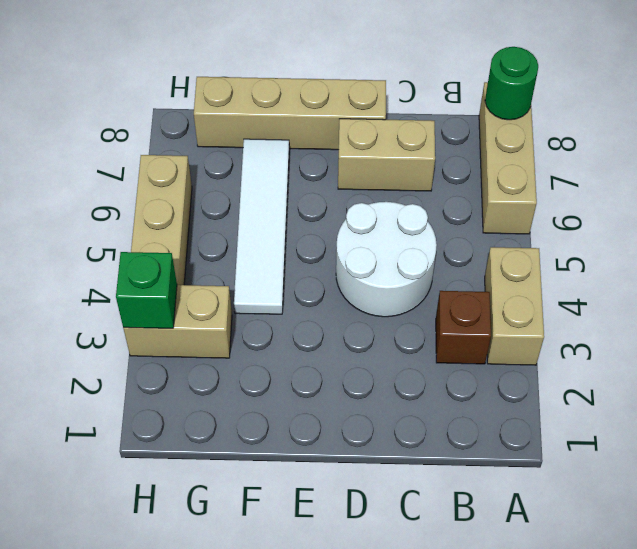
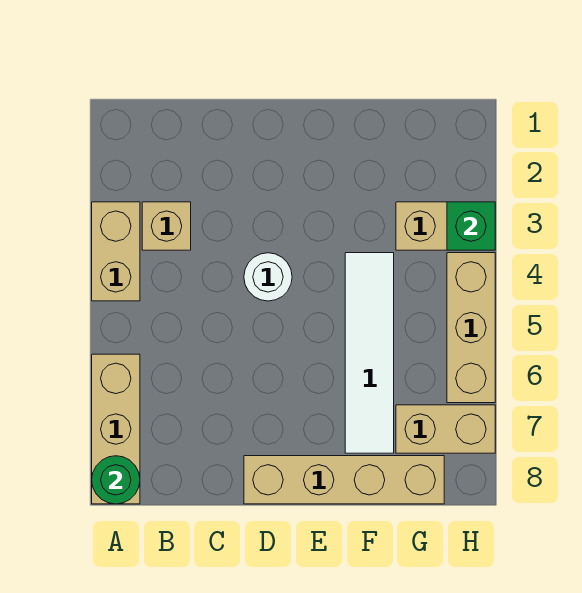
brown 1x1 brick [436,291,491,364] -> tan 1x1 brick [142,202,191,250]
white 2x2 round brick [336,202,437,317] -> white 1x1 round brick [244,253,292,301]
tan 1x2 brick [338,119,435,191] -> tan 1x2 brick moved to [396,405,495,453]

